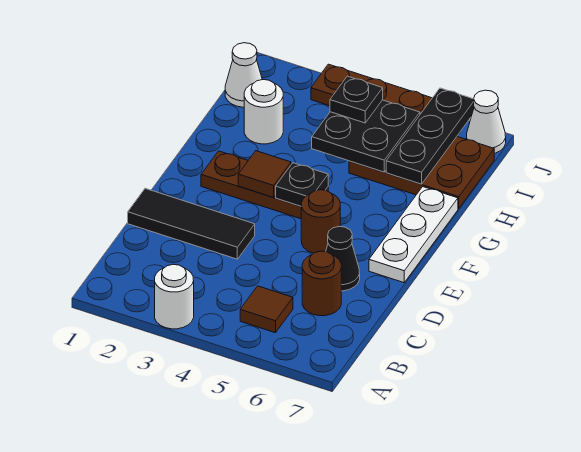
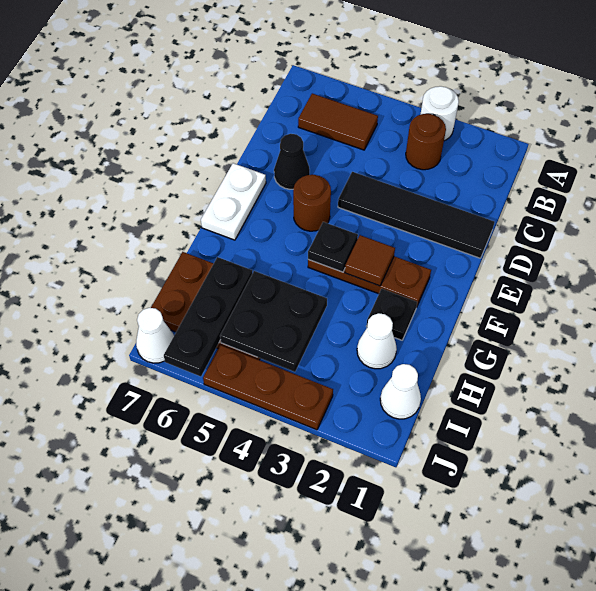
brown 1x1 tile [240,286,293,333] -> brown 1x2 tile [298,93,378,150]
brown 1x1 round brick [302,251,341,316] -> brown 1x1 round brick moved to [406,114,446,170]
black 1x3 tile [128,188,255,259] -> black 1x4 tile [338,172,494,258]
white 1x3 plate [369,187,458,283] -> white 1x2 plate [201,163,266,240]
white 1x1 round brick [244,80,283,144] -> white 1x1 cone [357,313,397,369]
black 1x1 plate [330,76,383,123] -> black 1x1 plate moved to [366,289,417,340]

